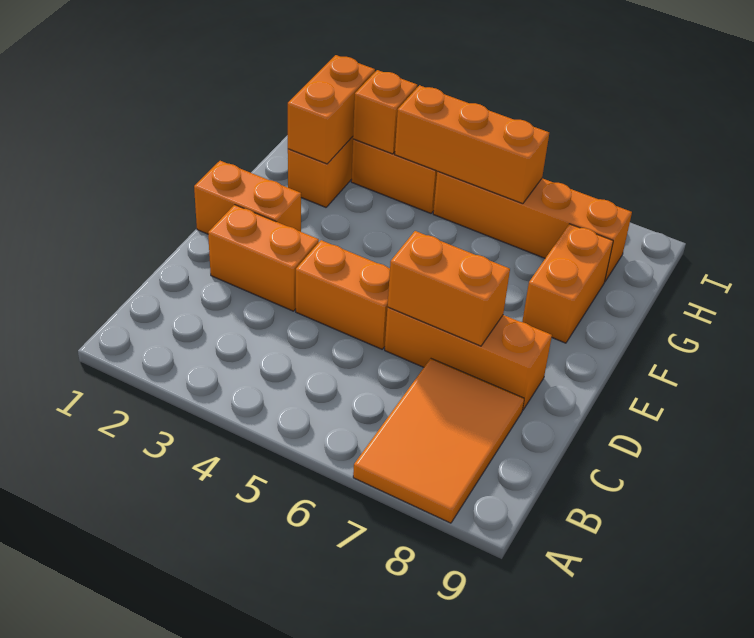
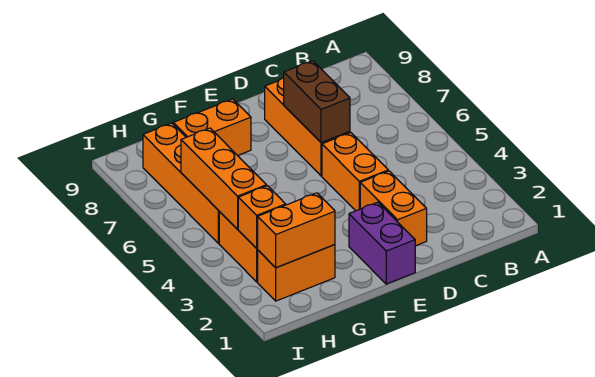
orange 2x3 tile [353,359,524,523] -> none
orange 1x2 brick [387,231,510,346] -> brown 1x2 brick [284,61,350,143]
orange 1x2 brick [194,161,301,234] -> purple 1x2 brick [349,202,415,284]

